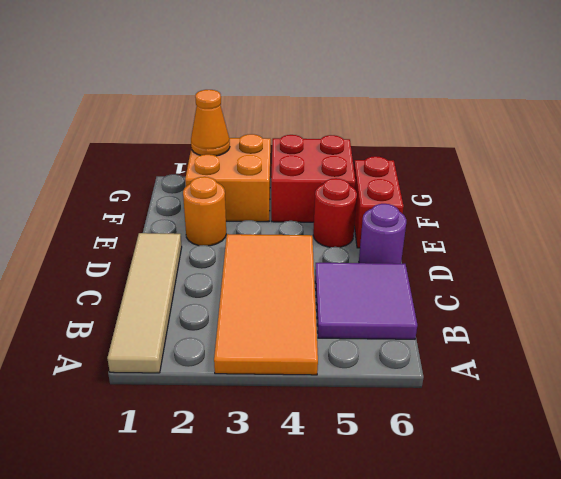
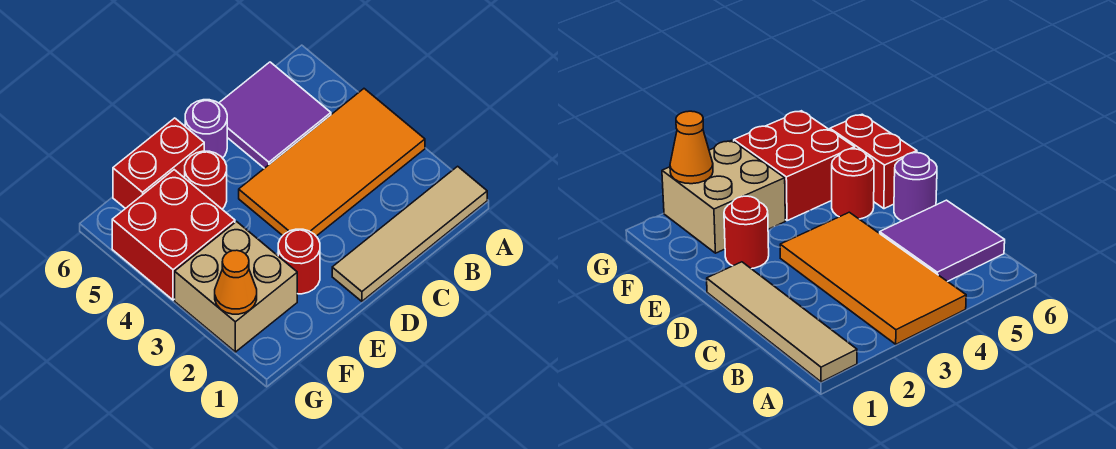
orange 1x1 round brick [183,177,226,246] -> red 1x1 round brick [278,229,320,294]
orange 2x2 brick [185,134,271,222] -> tan 2x2 brick [175,222,297,352]

